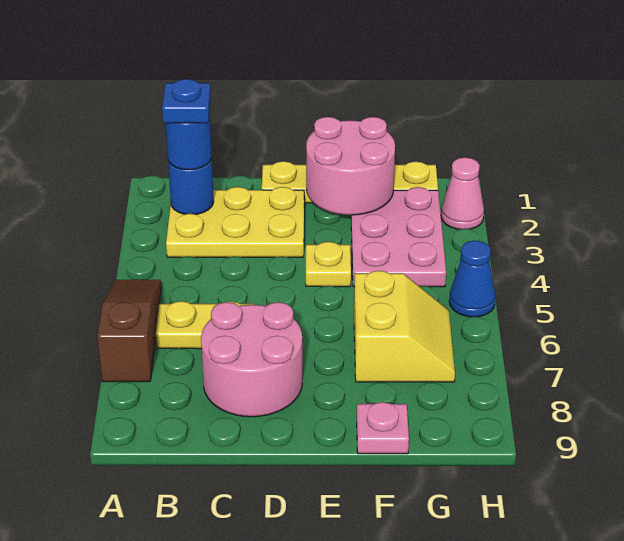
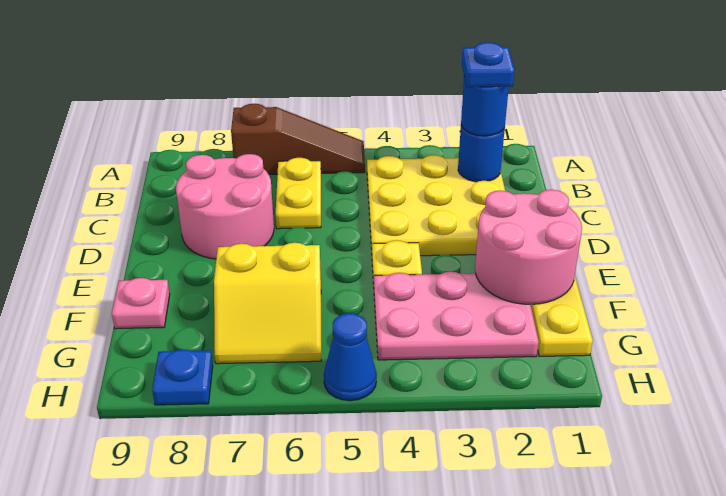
yellow 2x3 plate [166,187,304,257] -> yellow 3x3 plate [367,155,505,256]
pink 1x1 cone [441,157,484,229] -> none
none -> blue 1x1 plate [152,349,213,405]

